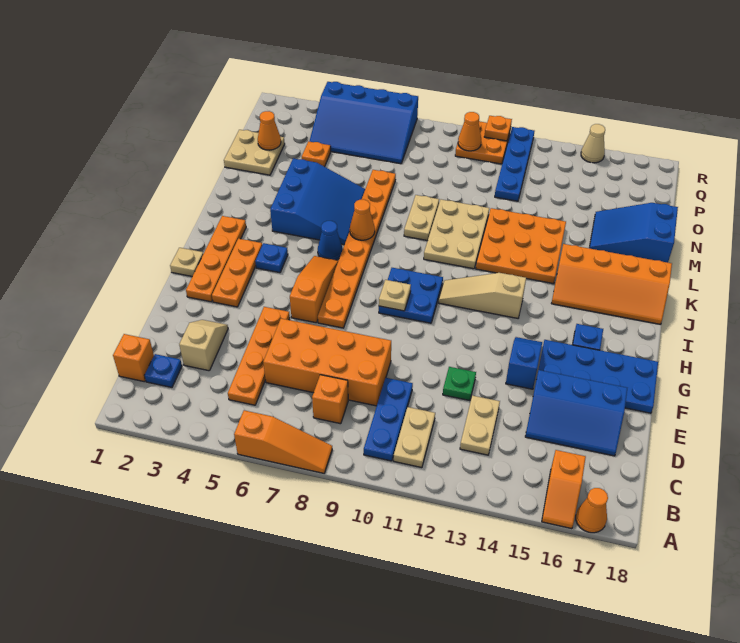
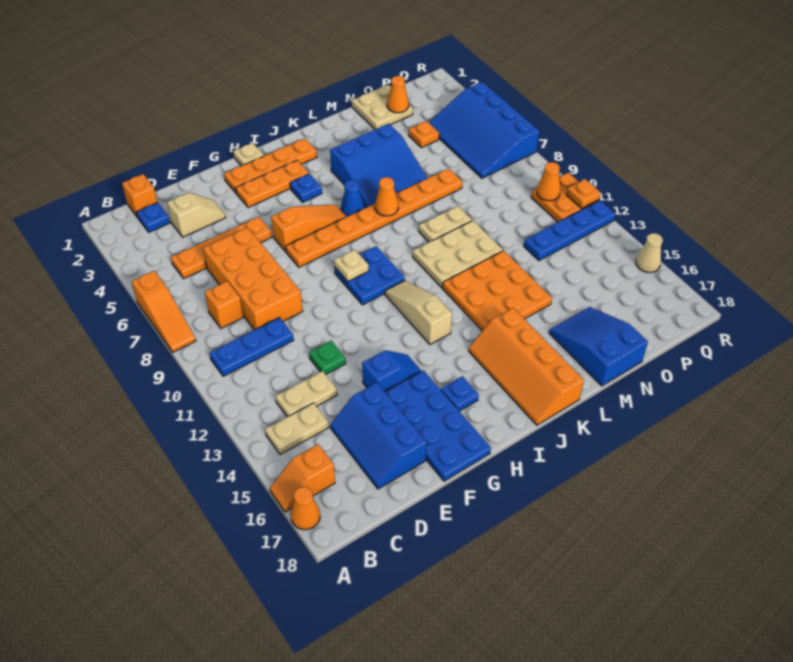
tan 1x2 plate [393,407,435,468] -> tan 1x2 plate moved to [265,403,329,455]

